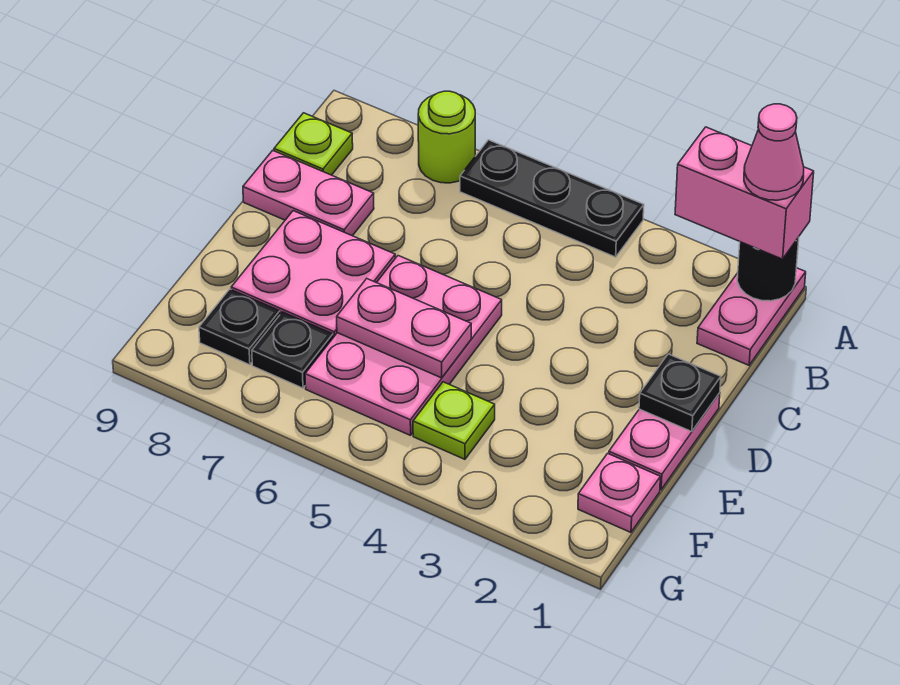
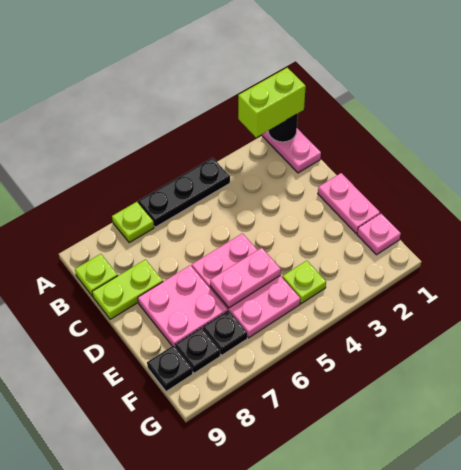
pink 1x2 brick [675,127,814,259] -> lime 1x2 brick [238,68,306,137]
pink 1x1 cone [744,104,804,200] -> none
lime 1x1 round brick [418,91,475,183] -> lime 1x1 plate [112,202,154,243]
pink 1x2 plate [243,150,374,236] -> lime 1x2 plate [92,260,163,319]
black 1x1 plate [639,354,721,432] -> black 1x1 plate moved to [147,345,193,391]

